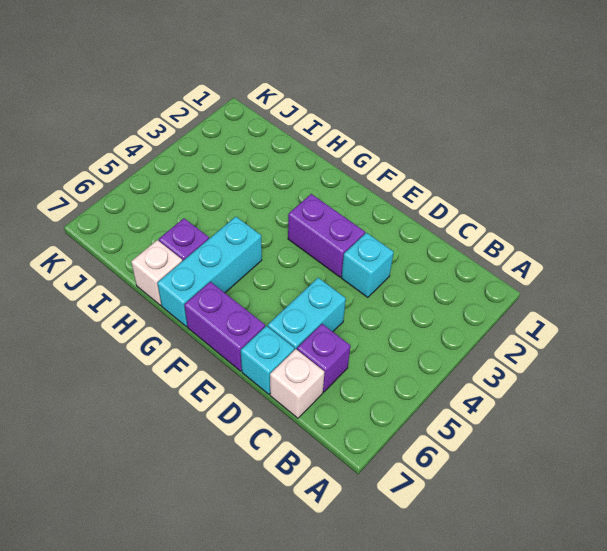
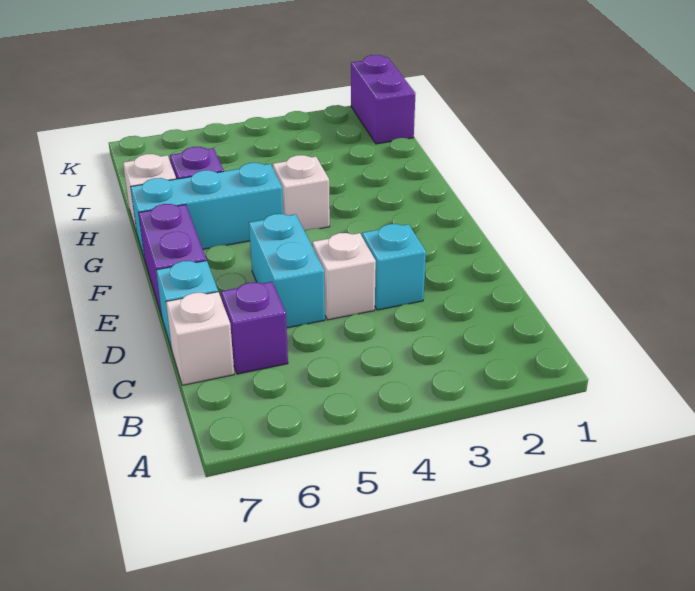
none -> white 1x1 brick [312,233,376,320]
cyan 1x2 brick [268,278,346,350] -> cyan 1x2 brick turned to [249,214,325,328]
purple 1x2 brick [288,194,365,277] -> purple 1x2 brick moved to [351,55,416,144]
none -> white 1x1 brick [273,155,330,231]

